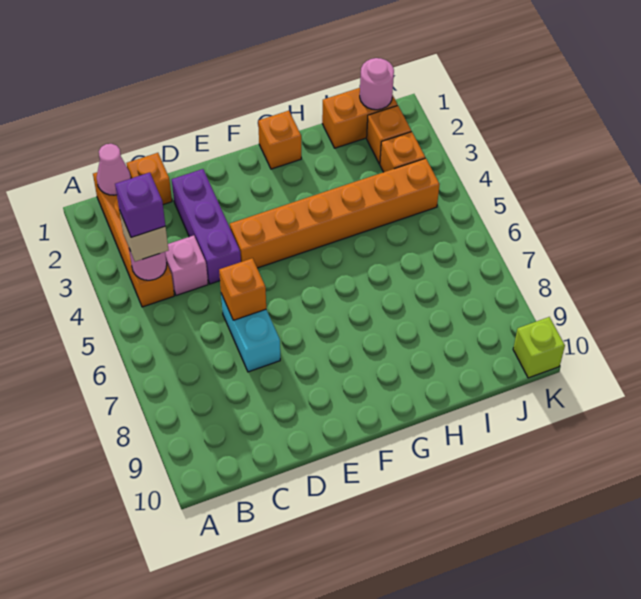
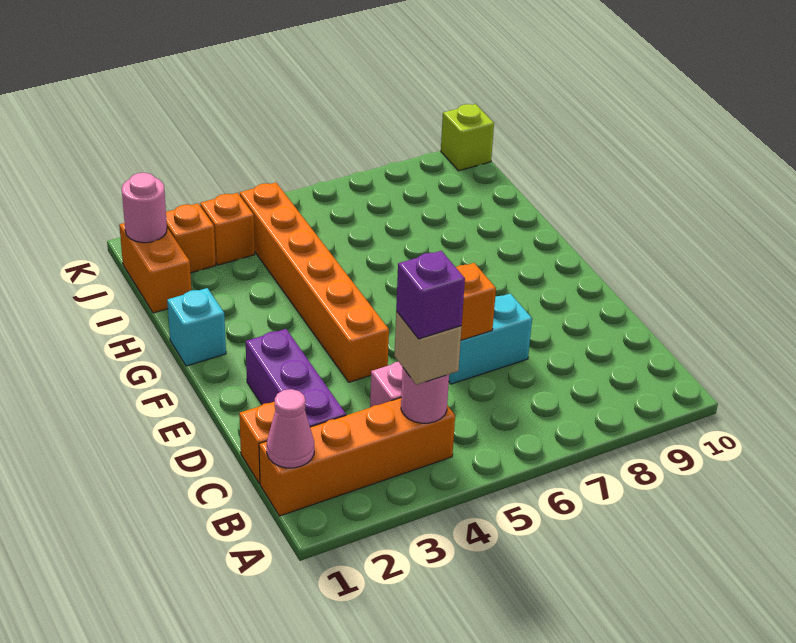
purple 1x3 brick [172,169,241,284] -> purple 1x3 brick turned to [246,329,346,427]
orange 1x1 brick [258,111,301,169] -> cyan 1x1 brick [167,288,226,366]

